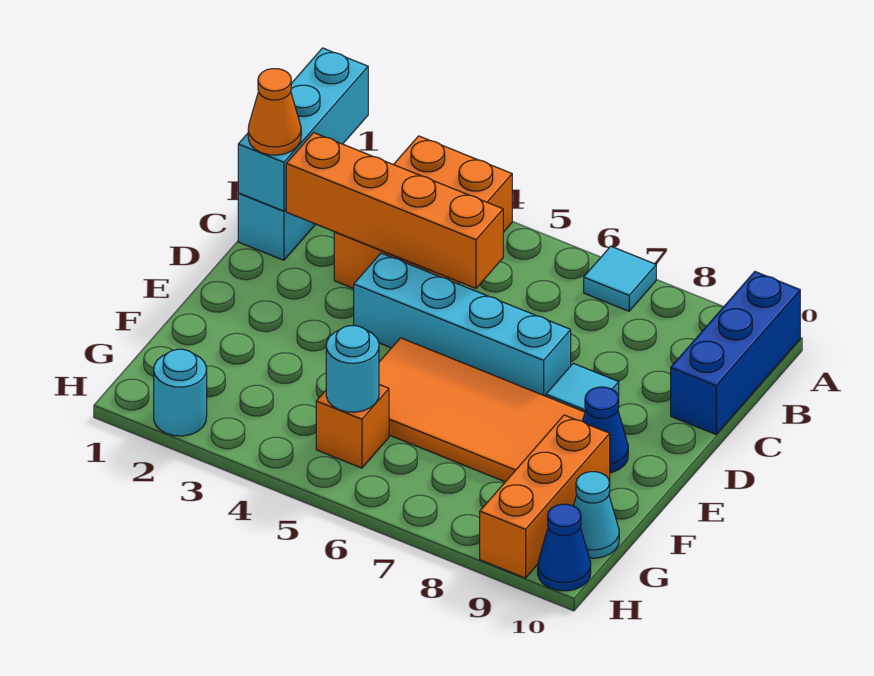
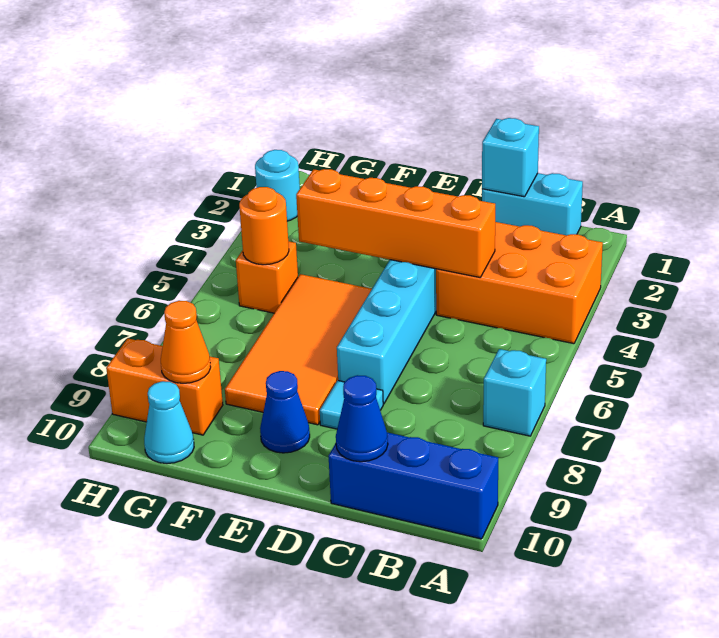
cyan 1x3 brick [238,48,368,211] -> cyan 1x1 brick [482,118,539,197]
cyan 1x1 tile [584,246,656,311] -> cyan 1x1 brick [483,349,546,436]
orange 1x1 cone [248,69,301,155] -> orange 1x1 cone moved to [161,301,211,383]
orange 1x4 brick [286,133,503,288] -> orange 1x4 brick turned to [296,169,495,277]
orange 1x3 brick [480,415,610,578] -> orange 1x2 brick [106,339,223,435]
cyan 1x1 round brick [326,326,379,412] -> orange 1x1 round brick [239,187,289,265]
blue 1x1 cone [538,504,591,591] -> blue 1x1 cone moved to [336,375,388,462]

